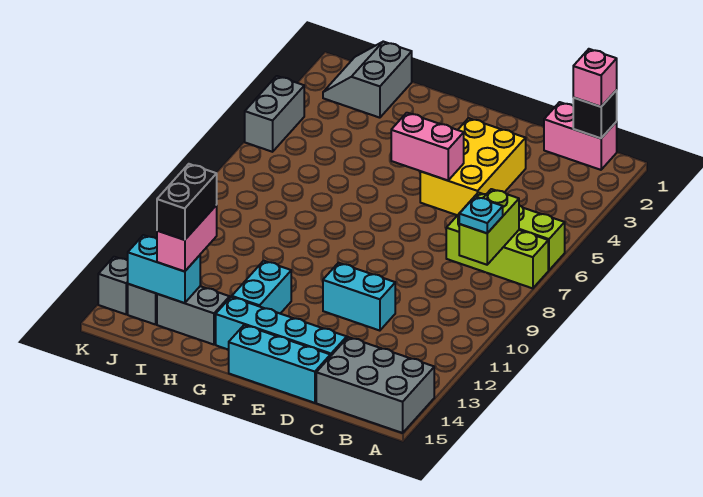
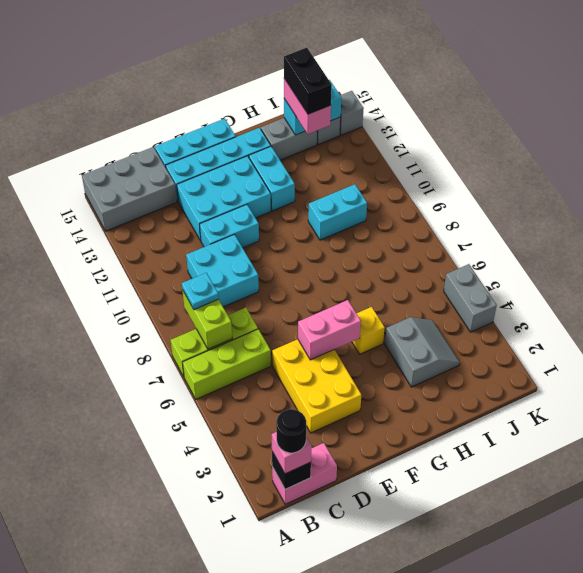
none -> black 1x1 round brick [276,409,306,453]
none -> cyan 2x2 brick [186,234,259,307]
none -> cyan 2x3 brick [177,156,271,241]
none -> yellow 1x1 brick [352,307,385,354]
none -> cyan 1x2 brick [308,184,367,240]
grey 2x2 slope [323,42,412,118] -> grey 2x2 slope moved to [385,317,460,387]

